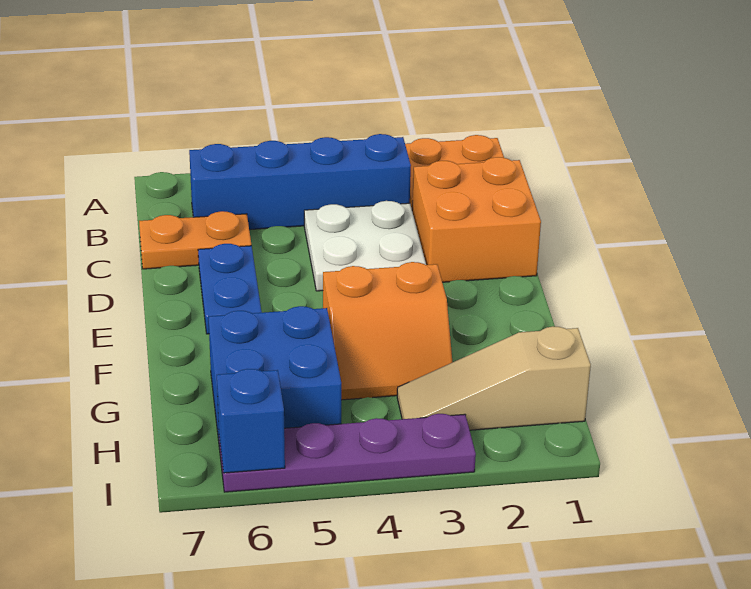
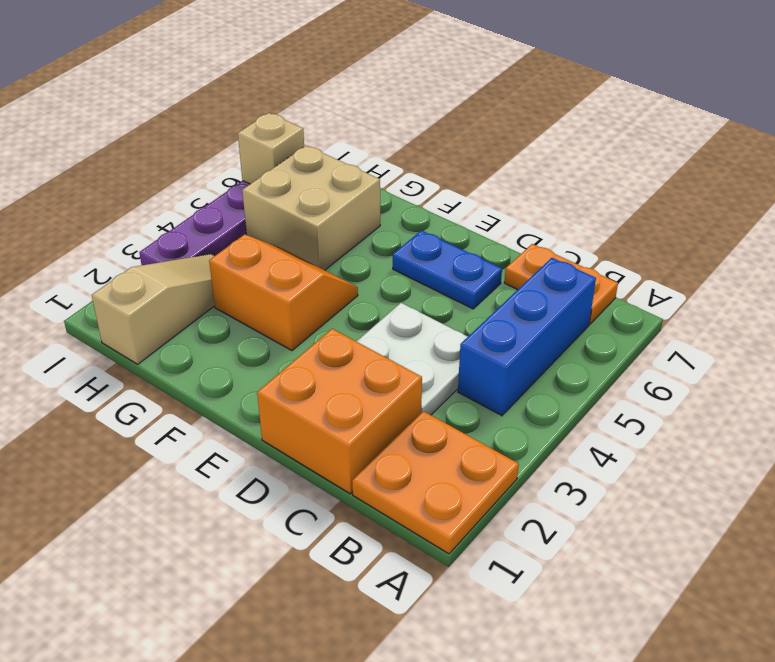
blue 1x4 brick [189,134,411,230] -> blue 1x3 brick [458,258,596,416]
orange 1x2 plate [139,211,251,269] -> orange 1x2 plate turned to [504,244,618,324]
orange 2x2 slope [323,262,452,400] -> orange 2x2 slope turned to [209,234,358,351]
blue 2x2 brick [208,306,341,449] -> tan 2x2 brick [242,146,380,270]
blue 1x1 brick [217,369,285,473] -> tan 1x1 brick [238,113,304,184]

